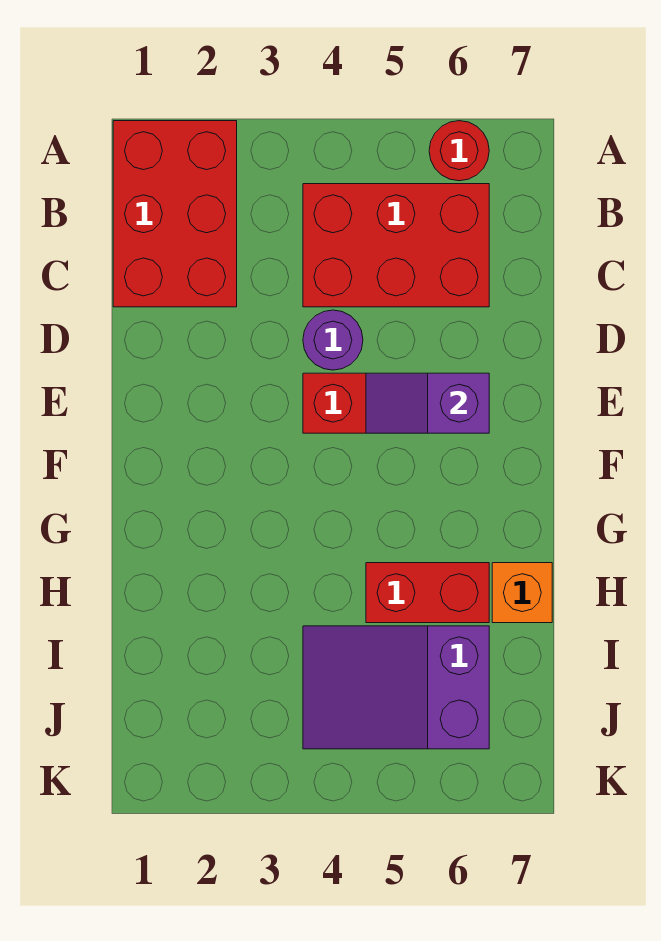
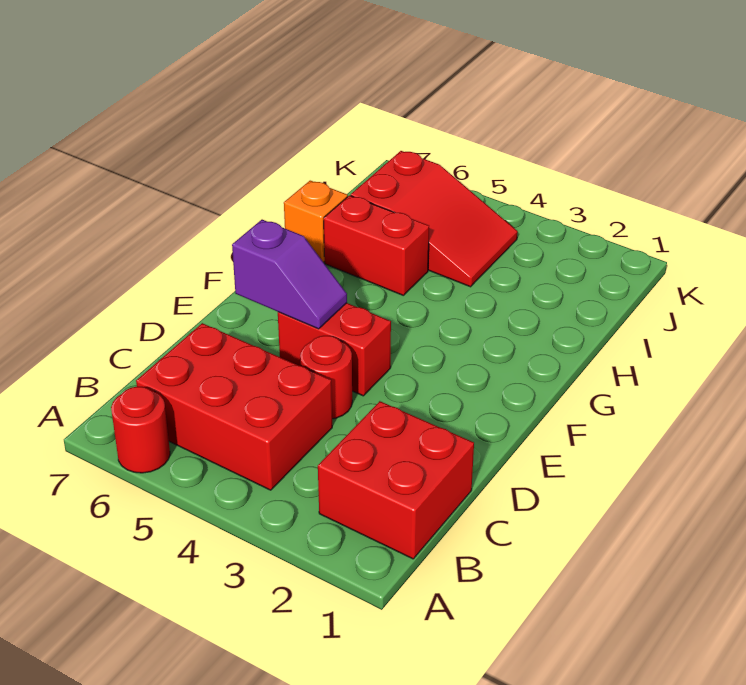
red 2x3 brick [113,121,237,307] -> red 2x2 brick [318,401,474,559]
purple 1x1 round brick [303,310,363,370] -> red 1x1 round brick [300,336,352,419]
purple 2x3 slope [303,626,489,749] -> red 2x3 slope [351,151,518,287]

